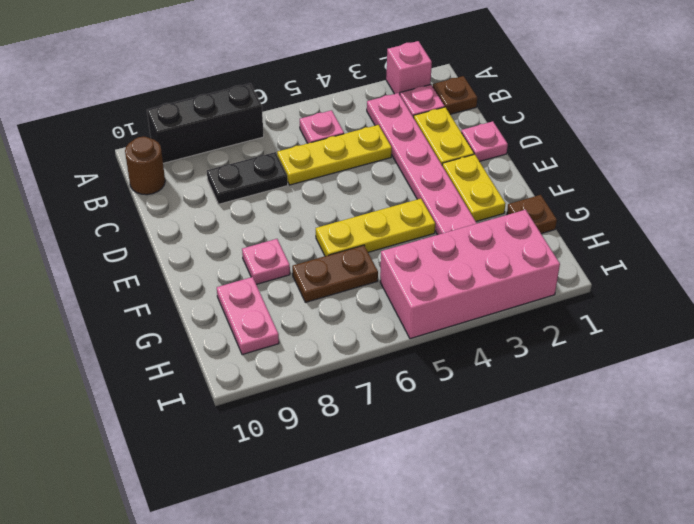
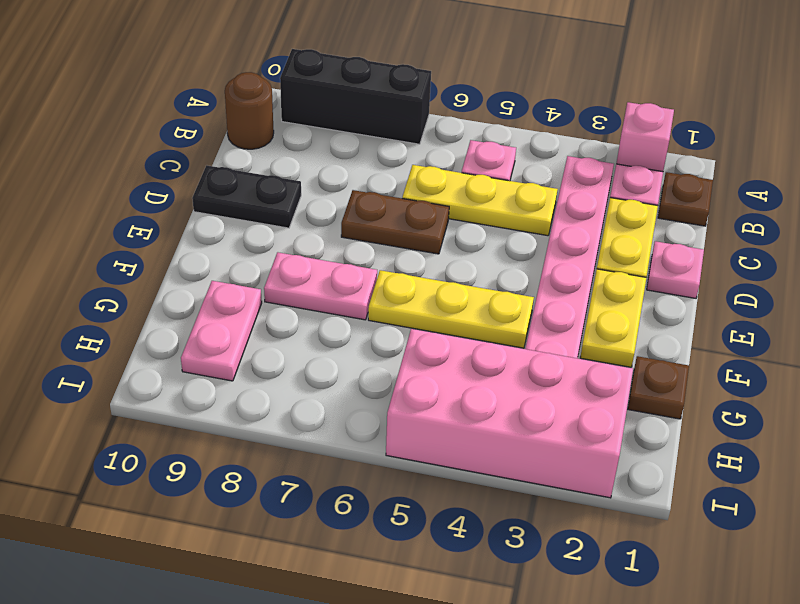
black 1x2 plate [207,152,288,204] -> black 1x2 plate moved to [192,165,301,228]
pink 1x1 plate [242,239,290,284] -> pink 1x2 plate [264,252,377,320]
brown 1x2 plate [292,245,378,302] -> brown 1x2 plate moved to [341,190,449,254]

